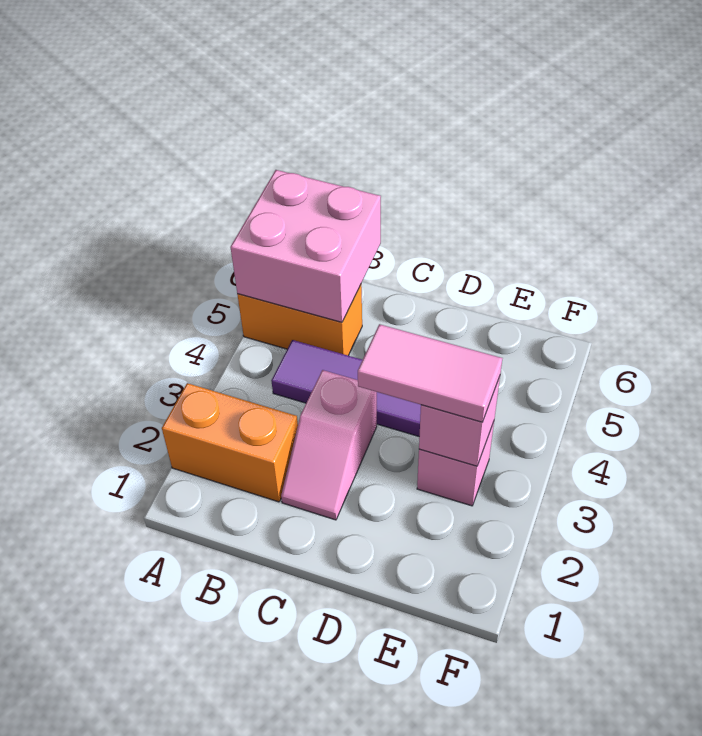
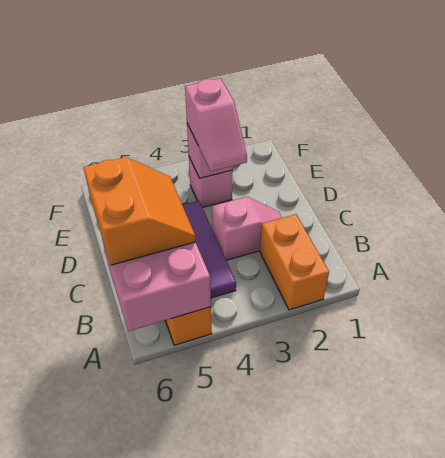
none -> orange 2x2 slope [84,157,196,265]
pink 1x2 tile [358,324,502,422] -> pink 1x2 slope [185,78,247,171]

